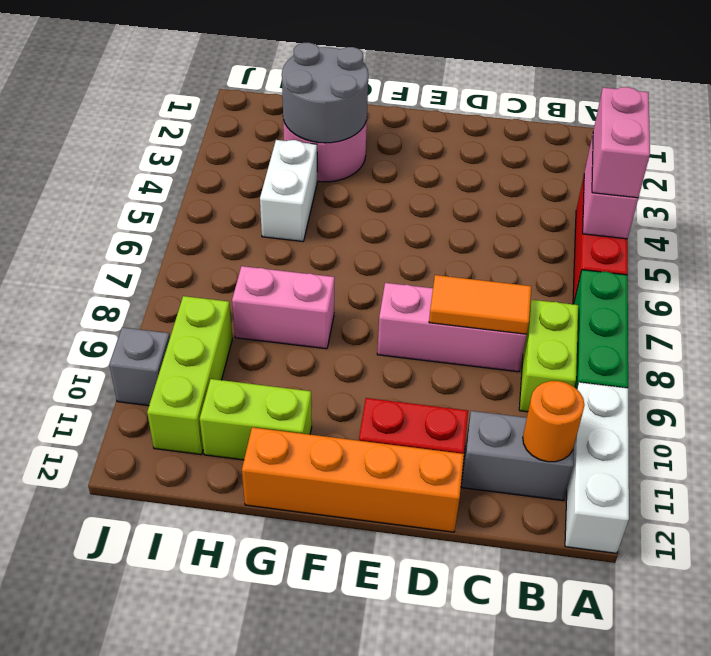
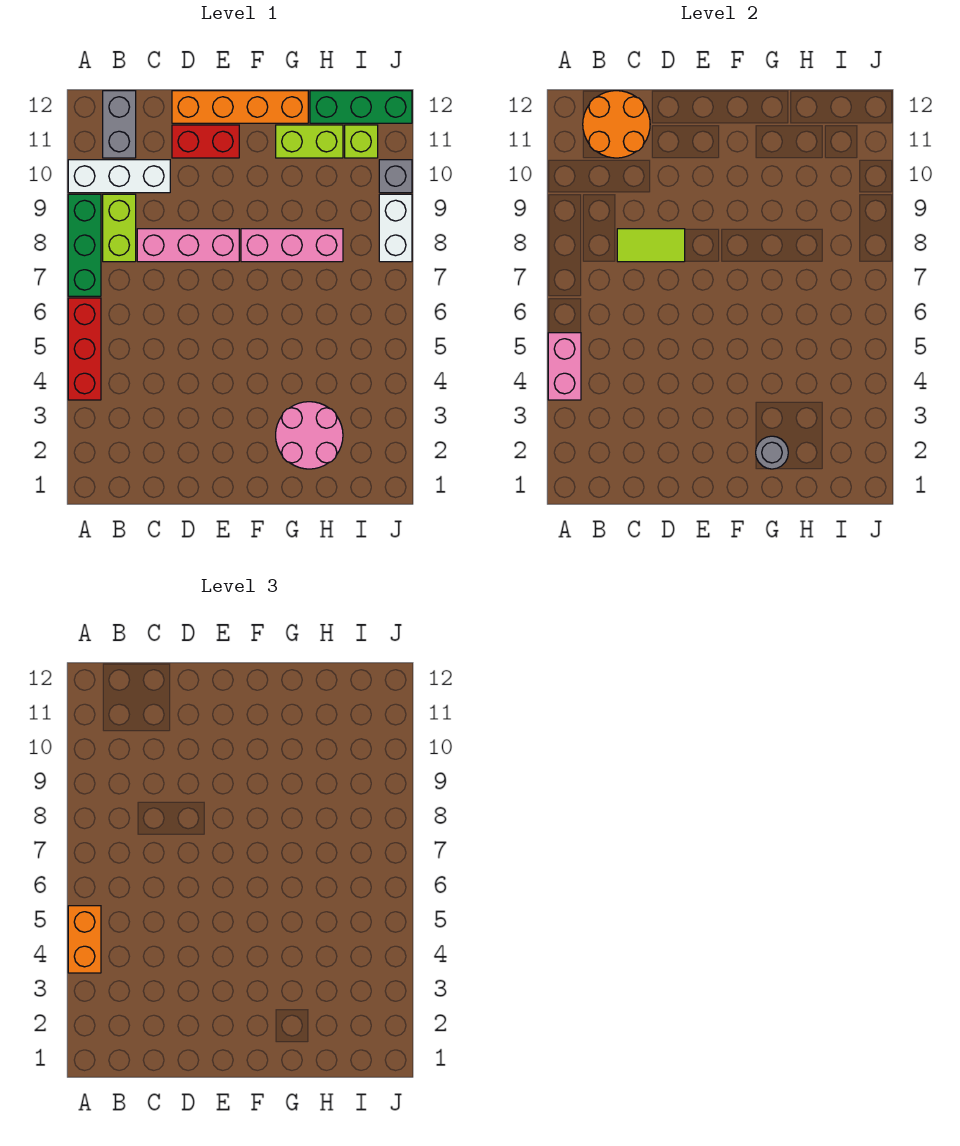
pink 1x2 brick [592,87,650,198] -> orange 1x2 brick [68,906,101,973]
white 1x3 brick [565,382,629,553] -> white 1x3 brick turned to [68,160,170,193]
grey 1x2 brick [461,411,574,501] -> grey 1x2 brick turned to [103,91,136,158]
orange 1x1 round brick [523,381,584,462] -> orange 2x2 round brick [583,91,650,158]
orange 1x2 tile [429,275,531,334] -> lime 1x2 tile [617,229,685,262]
grey 2x2 round brick [282,42,368,143] -> grey 1x1 round brick [756,436,788,469]
pink 1x2 brick [232,266,335,349] -> pink 1x3 brick [241,229,343,262]
white 1x2 brick [260,140,317,241] -> white 1x2 brick moved to [379,194,412,262]
none -> green 1x3 brick [310,91,412,123]
lime 1x3 brick [147,296,232,455] -> lime 1x1 brick [345,125,378,158]

